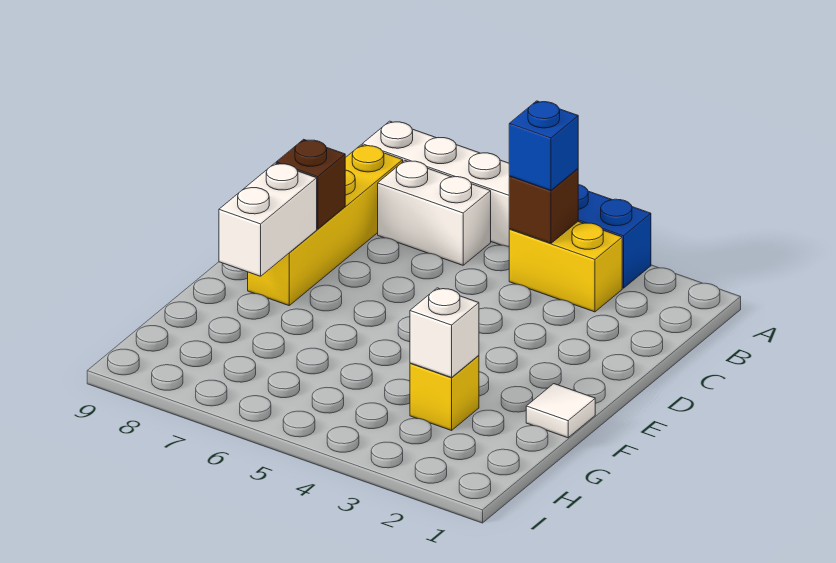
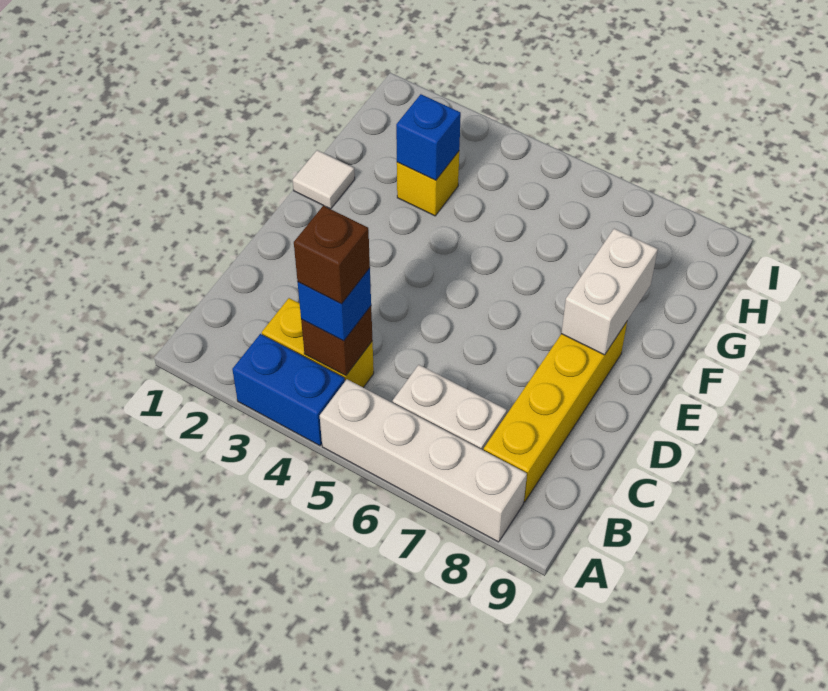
brown 1x1 brick [276,139,345,229] -> brown 1x1 brick moved to [294,206,370,304]
white 1x1 brick [410,288,479,377] -> blue 1x1 brick [396,94,461,180]

